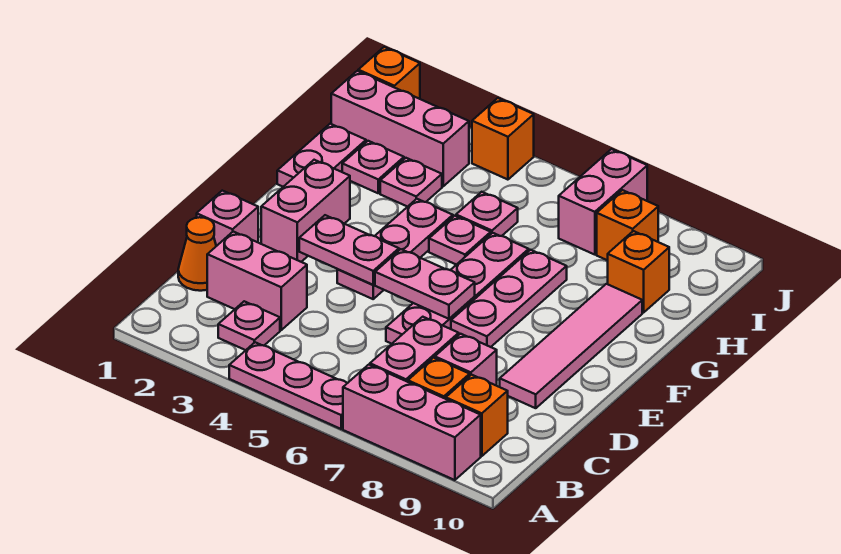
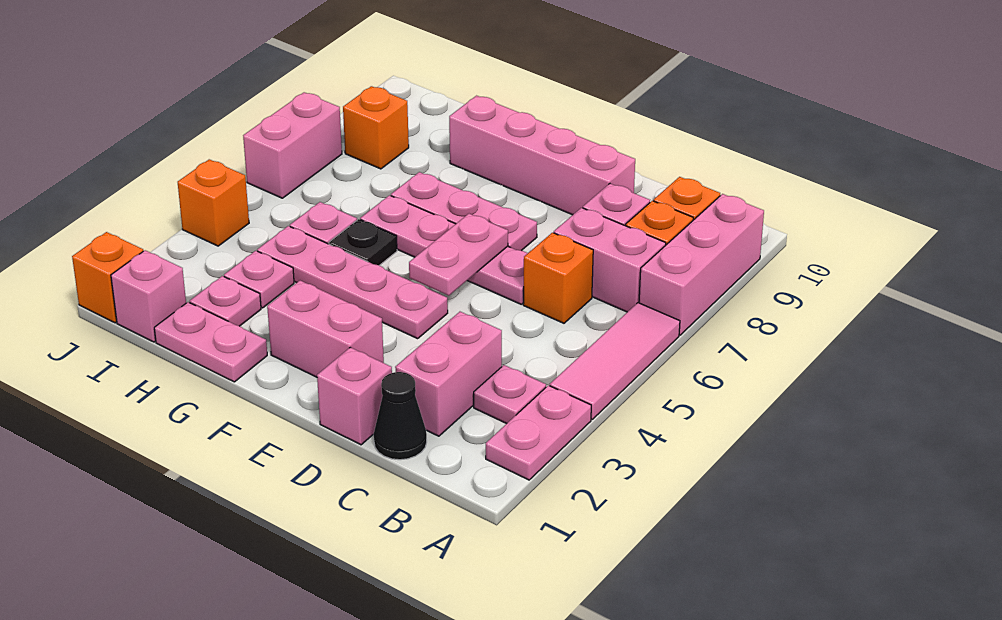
pink 1x3 plate [229,342,347,429] -> pink 1x3 tile [550,303,680,419]
orange 1x1 cone [178,217,216,291] -> black 1x1 cone [374,372,427,460]
pink 1x4 tile [500,284,642,408] -> pink 1x4 brick [449,96,635,215]
pink 1x2 plate [299,215,399,285] -> pink 1x2 plate moved to [486,385,591,480]
pink 1x3 plate [337,199,453,299] -> pink 1x4 plate [257,226,448,339]
pink 1x1 plate [429,216,491,265] -> black 1x1 plate [329,219,397,265]
orange 1x1 brick [608,231,669,313] -> orange 1x1 brick moved to [523,233,593,323]
pink 1x3 brick [331,71,469,186] -> pink 1x1 brick [111,250,186,342]
pink 1x2 brick [559,149,647,255] -> pink 1x2 brick turned to [243,92,342,198]

